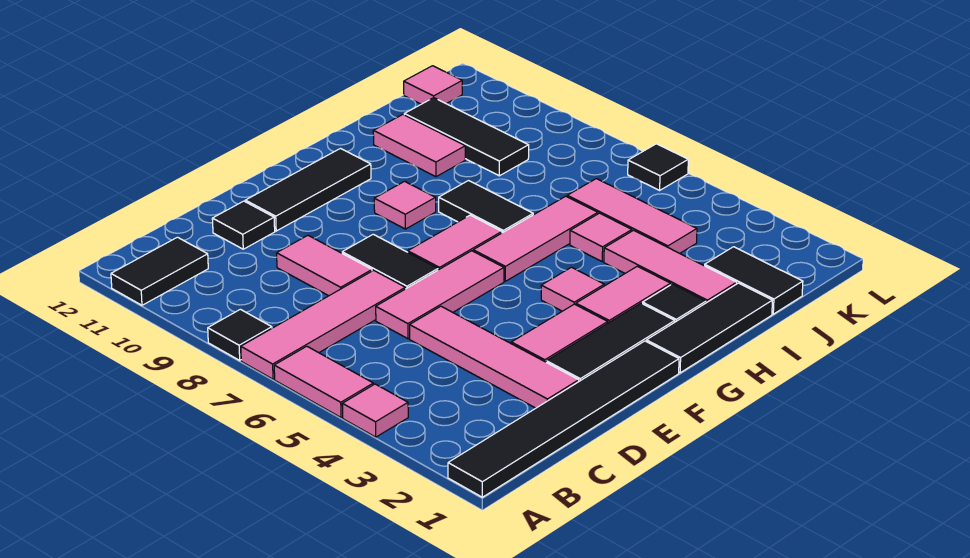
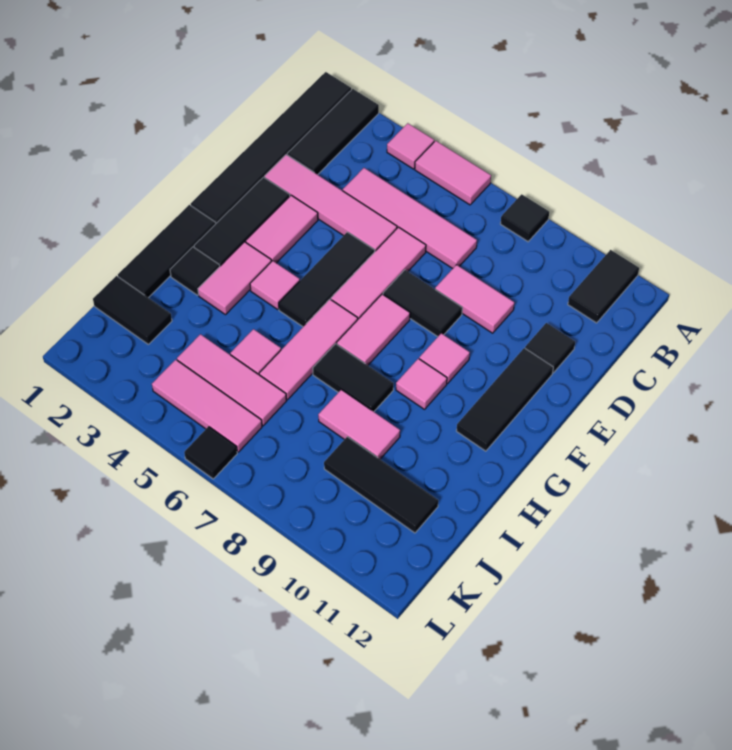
none -> black 1x3 tile [287,89,379,175]
pink 1x4 tile [241,270,405,379] -> pink 1x4 tile turned to [343,168,477,268]
none -> black 1x3 tile [279,232,375,327]
pink 1x3 tile [604,230,737,303] -> pink 1x3 tile moved to [152,360,262,452]
pink 1x2 tile [373,115,465,177] -> pink 1x2 tile moved to [318,390,400,459]
pink 1x1 tile [404,66,462,104] -> pink 1x1 tile moved to [419,333,470,384]

